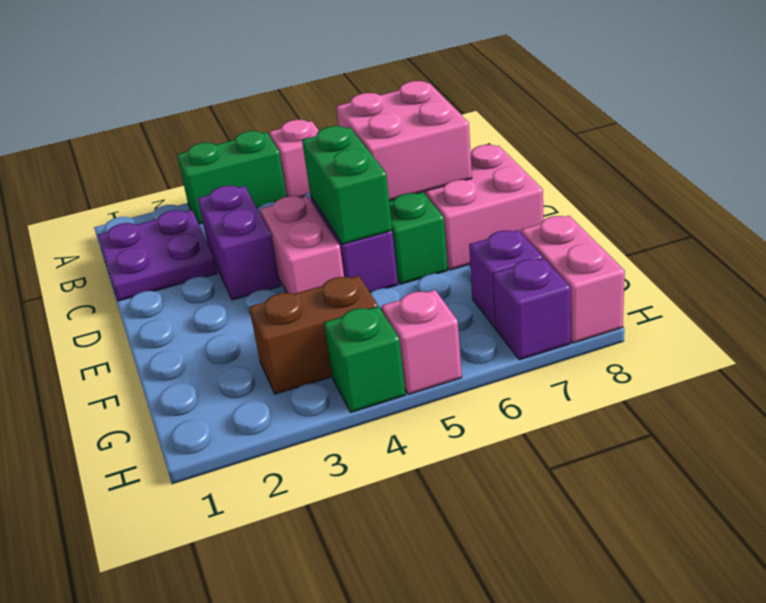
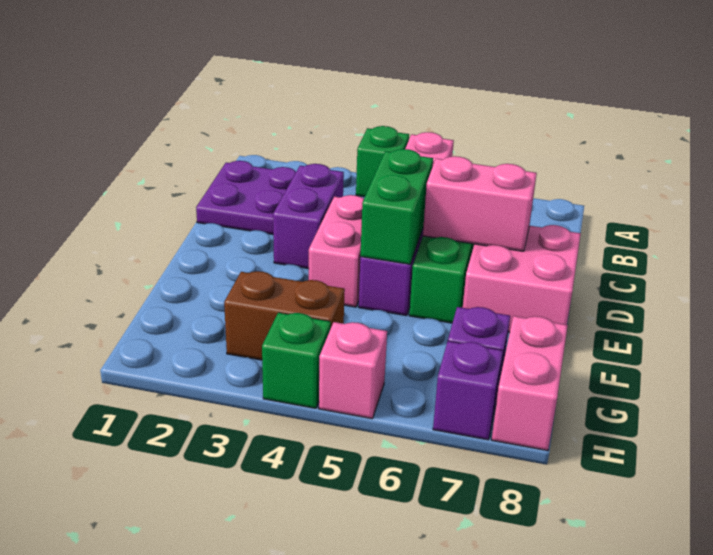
green 1x2 brick [177,131,287,224] -> green 1x1 brick [356,126,409,197]
pink 2x2 brick [336,81,472,201] -> pink 1x2 brick [423,156,537,251]

